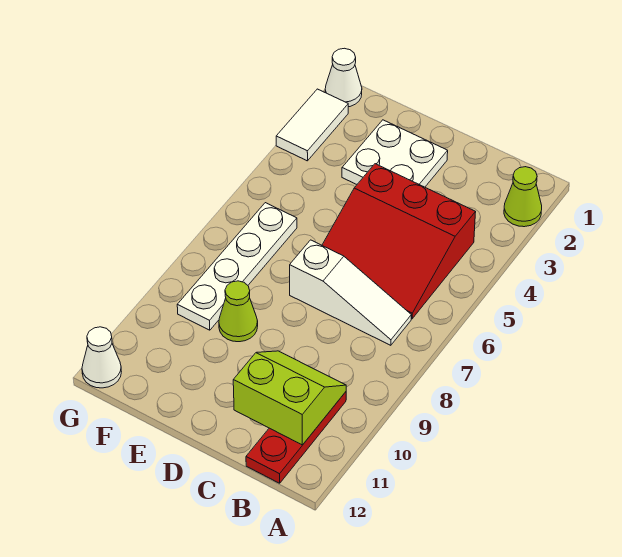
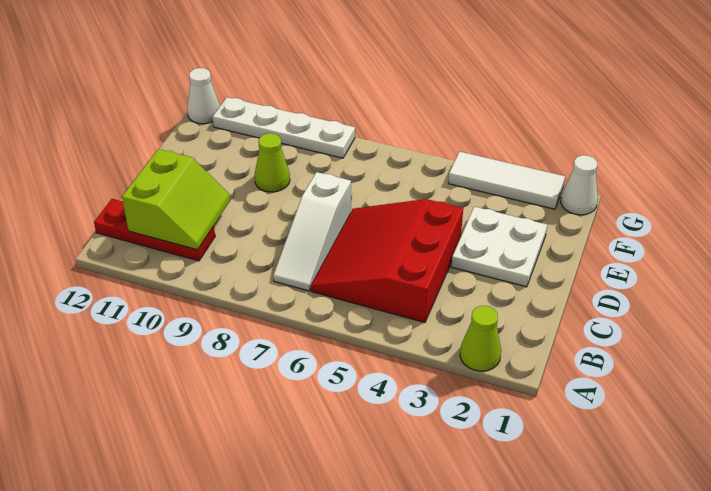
white 1x4 plate [177,203,297,330] -> white 1x4 plate moved to [213,97,355,158]
white 1x2 tile [276,89,348,161] -> white 1x3 tile [448,152,565,209]

